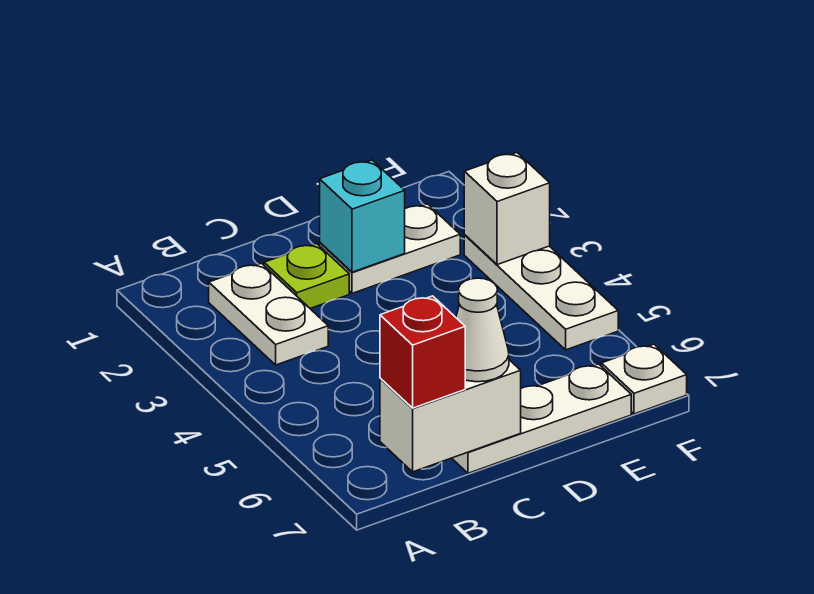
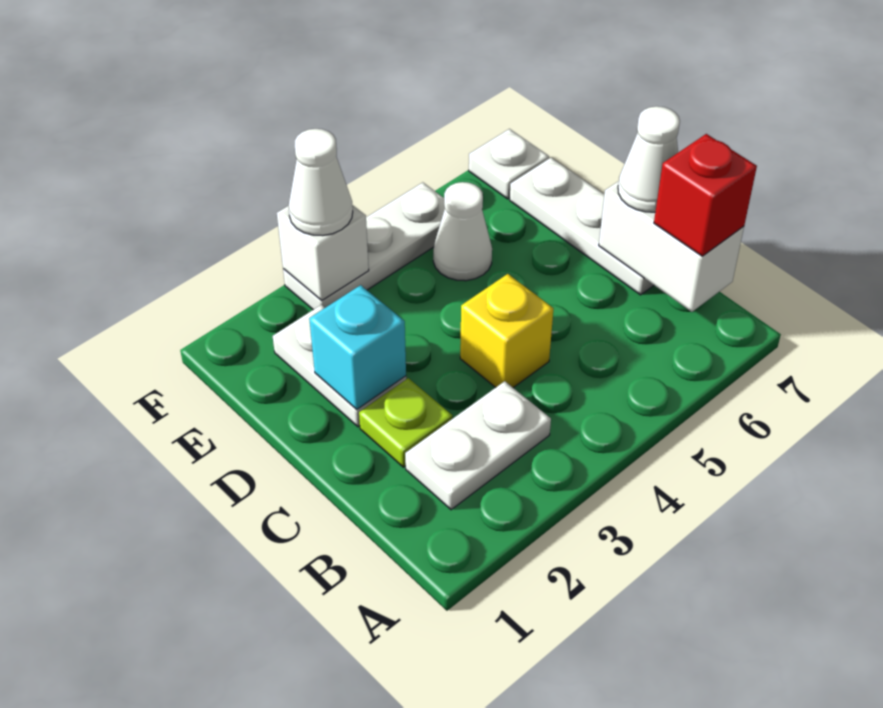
none -> yellow 1x1 brick [460,274,553,388]
none -> white 1x1 cone [433,182,492,281]
none -> white 1x1 cone [288,129,353,236]

